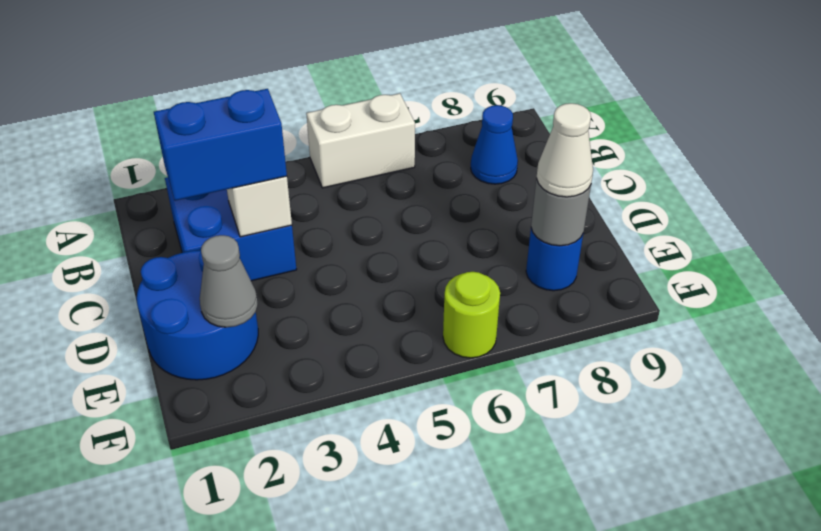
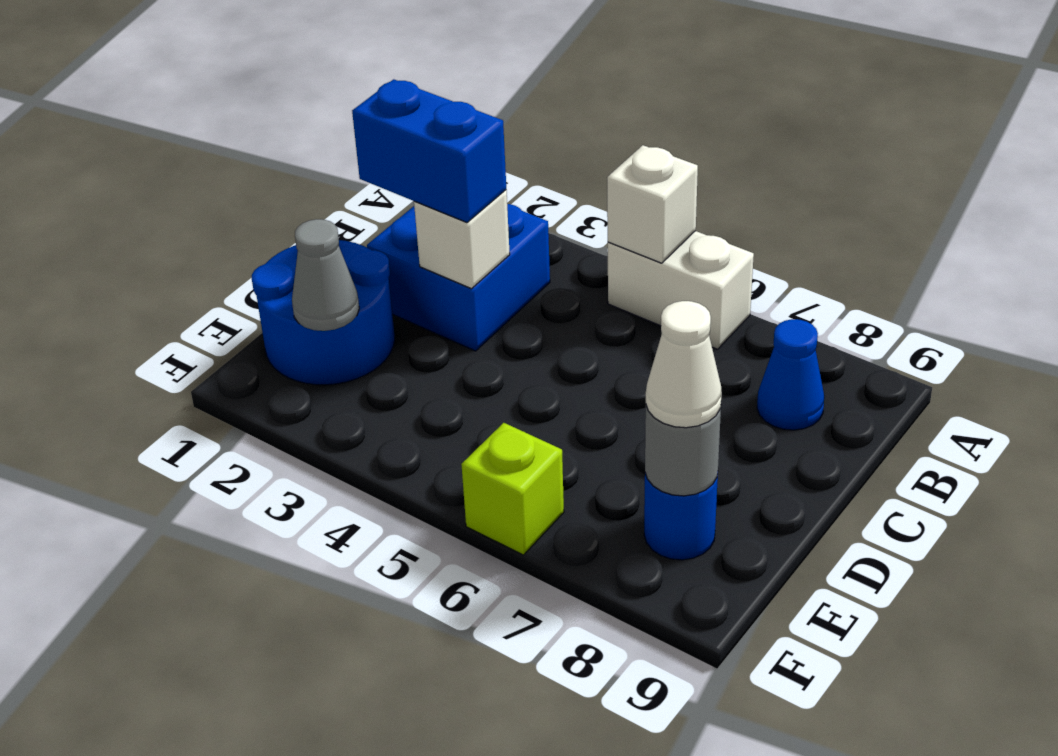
none -> white 1x1 brick [607,145,698,263]
lime 1x1 round brick [443,272,500,358] -> lime 1x1 brick [461,423,564,555]

